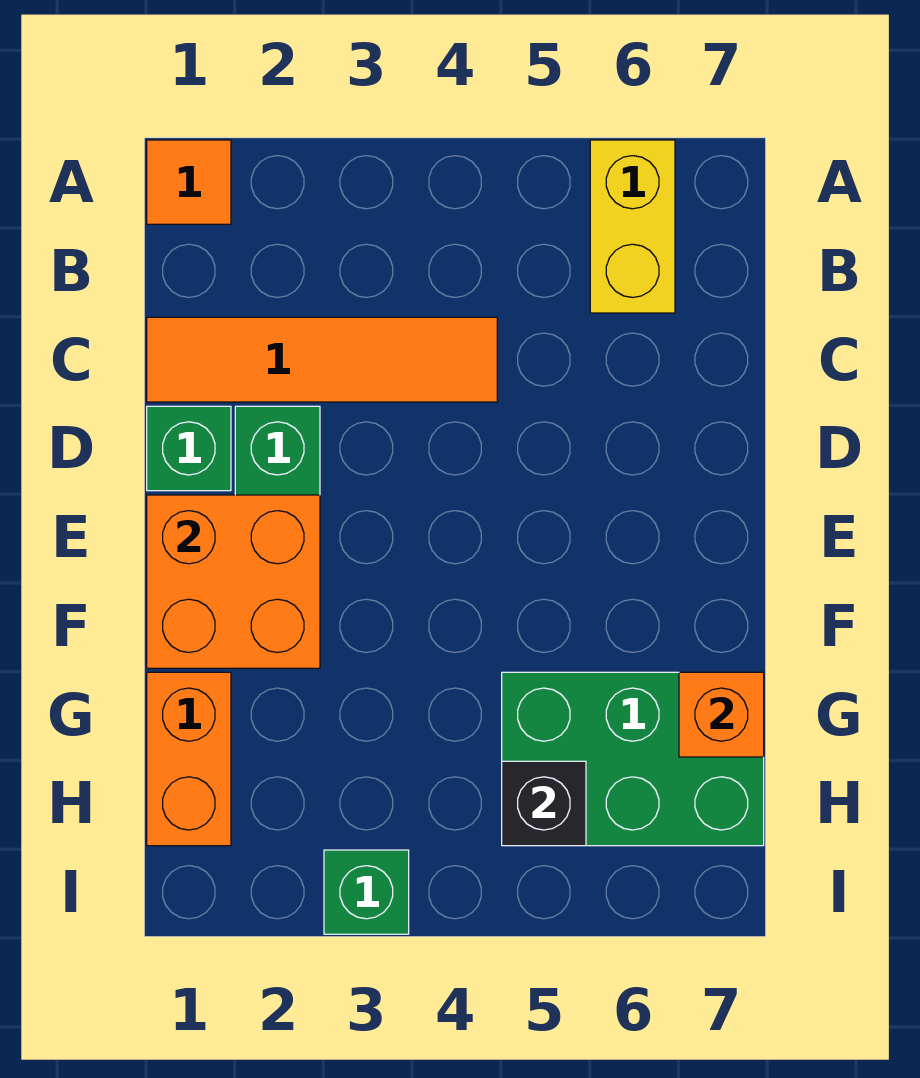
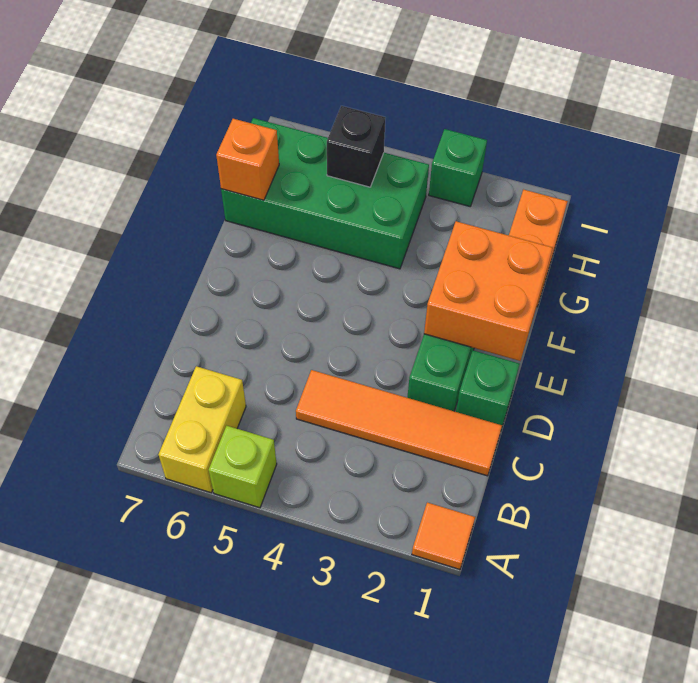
none -> lime 1x1 brick [209,426,277,508]
green 2x3 brick [502,672,764,846] -> green 2x4 brick [221,118,429,269]

